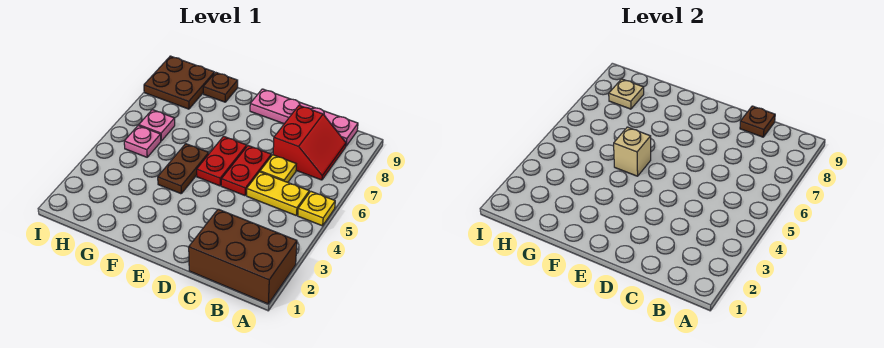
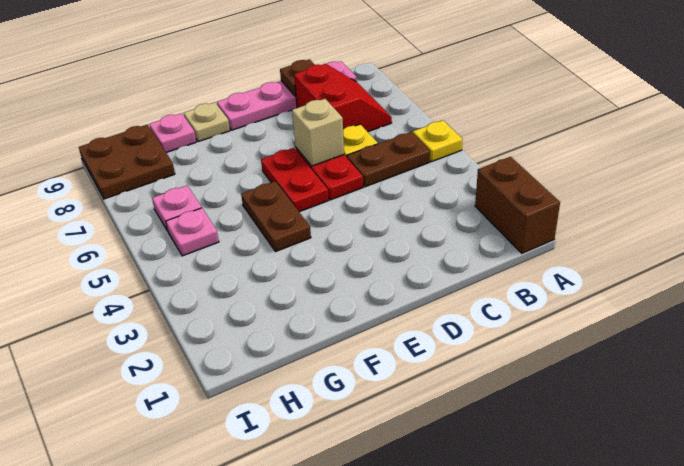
brown 2x3 brick [189,209,297,304] -> brown 1x2 brick [475,157,560,253]
yellow 1x2 plate [247,172,309,216] -> brown 1x2 plate [347,132,430,187]
tan 1x1 brick [614,127,651,176] -> tan 1x1 brick moved to [292,99,344,166]
brown 1x1 plate [203,72,238,102] -> pink 1x1 plate [149,113,196,153]
tan 1x1 plate [609,79,644,109] -> tan 1x1 plate moved to [184,102,230,142]

